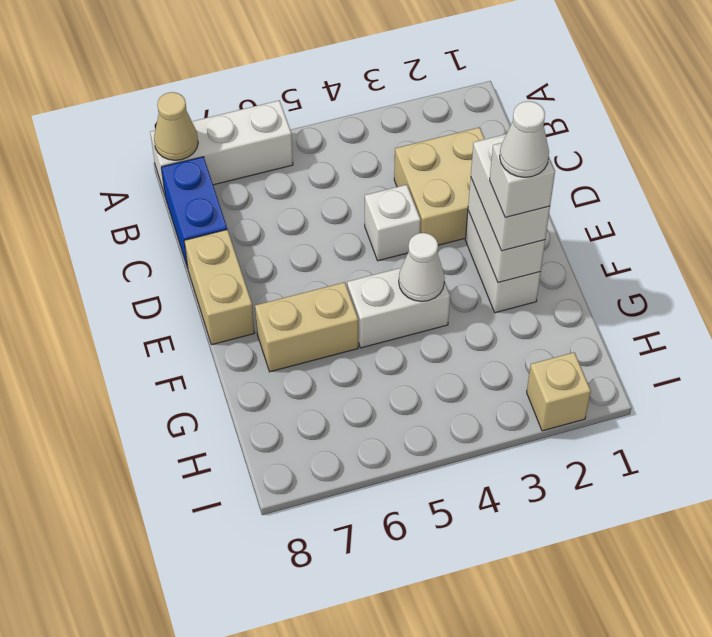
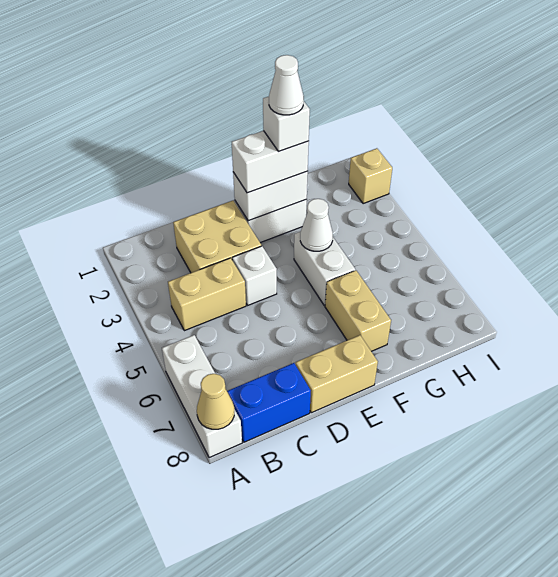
none -> tan 1x2 brick [168,258,246,331]

